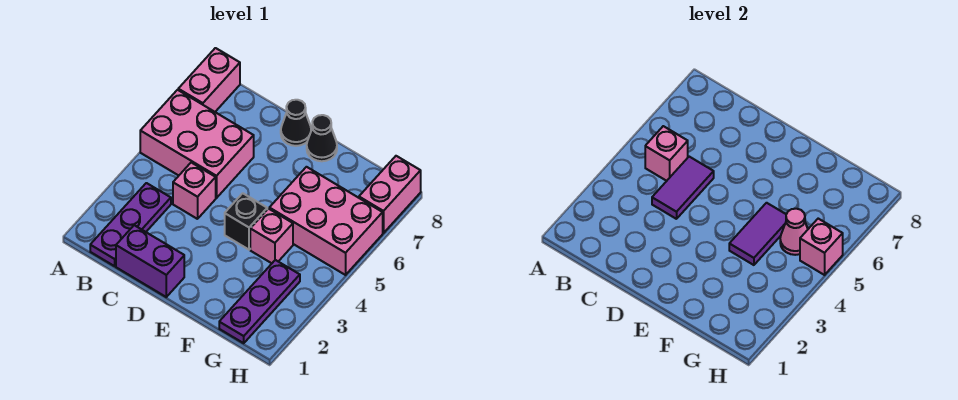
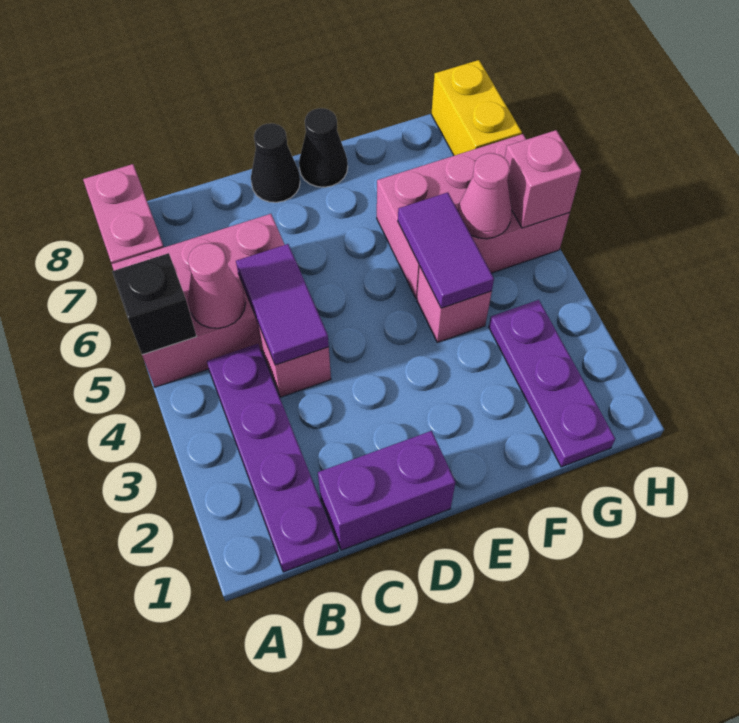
purple 1x3 plate [90,183,171,266] -> purple 1x4 plate [207,344,338,572]
pink 1x1 brick [645,126,688,181] -> pink 1x1 cone [188,243,246,328]
black 1x1 brick [225,193,267,250] -> black 1x1 brick moved to [112,253,196,355]
pink 1x2 brick [359,156,421,233] -> yellow 1x2 brick [431,60,522,156]

